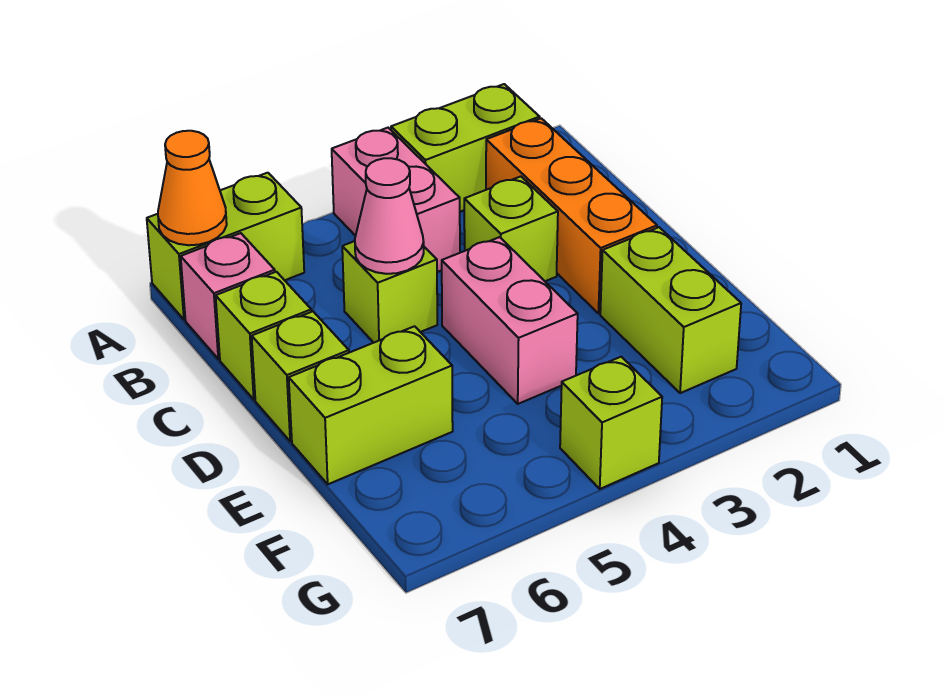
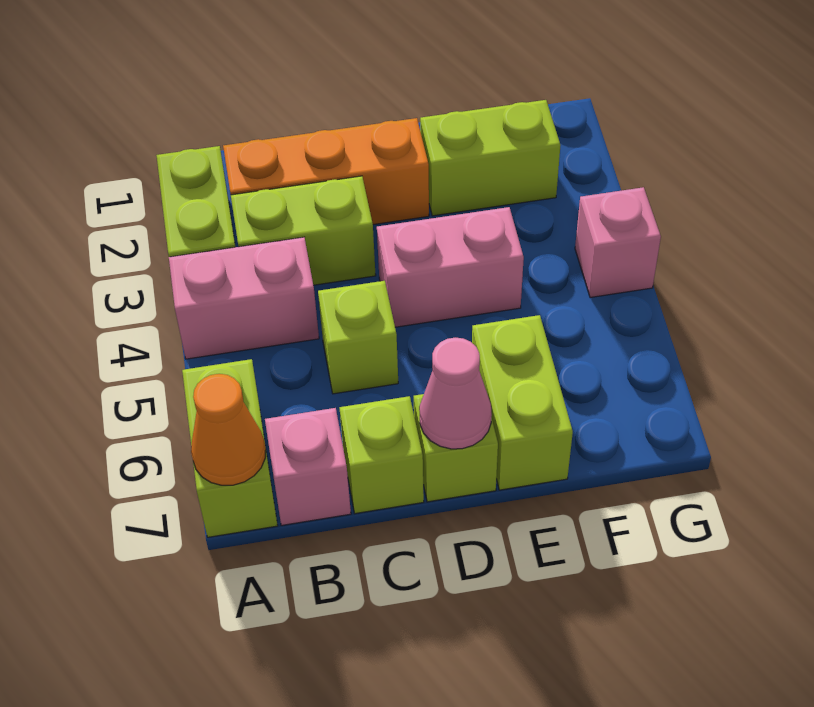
lime 1x1 brick [464,177,558,281] -> lime 1x2 brick [231,176,376,285]
pink 1x1 cone [355,158,424,274] -> pink 1x1 cone moved to [419,338,492,449]
lime 1x1 brick [560,357,662,489] -> pink 1x1 brick [575,187,661,298]

